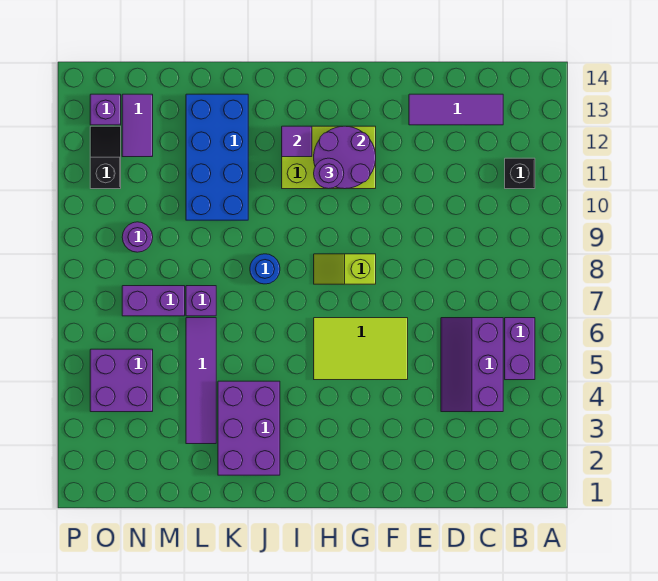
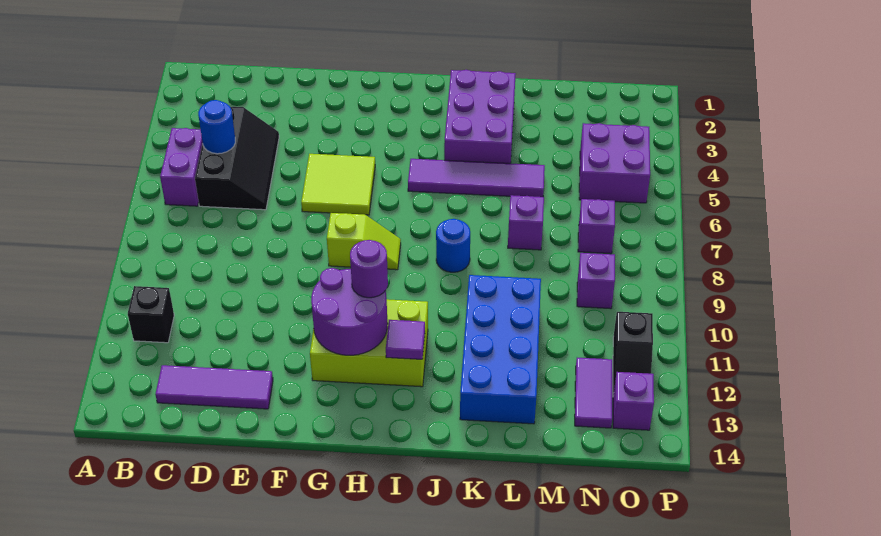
purple 2x3 slope [441,318,503,412] -> black 2x3 slope [195,107,279,210]
none -> blue 1x1 round brick [198,100,235,154]
lime 2x3 tile [314,318,408,380] -> lime 2x2 tile [301,154,375,215]
purple 1x4 tile [186,318,216,444] -> purple 1x4 tile turned to [408,159,545,197]
purple 1x2 brick [122,286,185,316] -> purple 1x1 brick [578,199,615,254]
purple 1x1 round brick [122,222,153,252] -> purple 1x1 brick [577,253,615,309]

